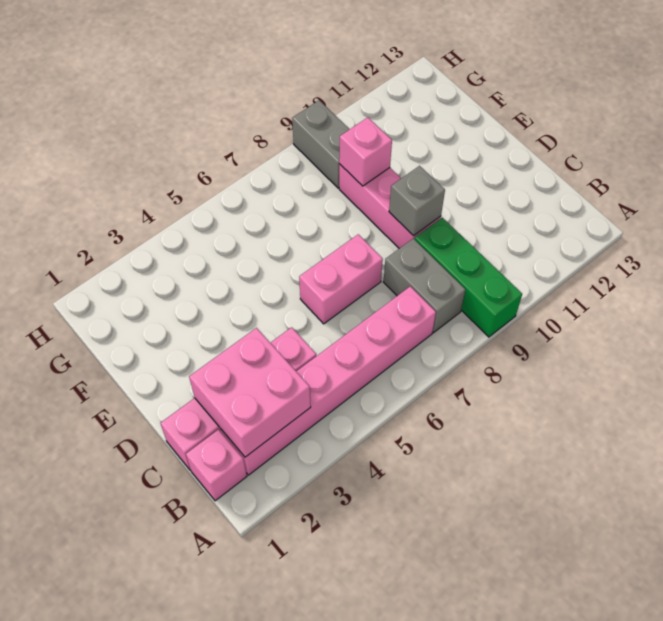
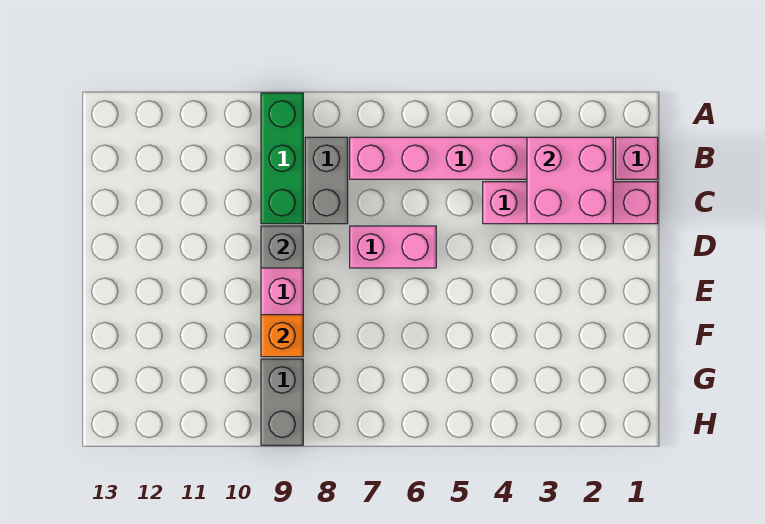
pink 1x1 brick [339,117,392,186] -> orange 1x1 brick [261,315,303,357]

